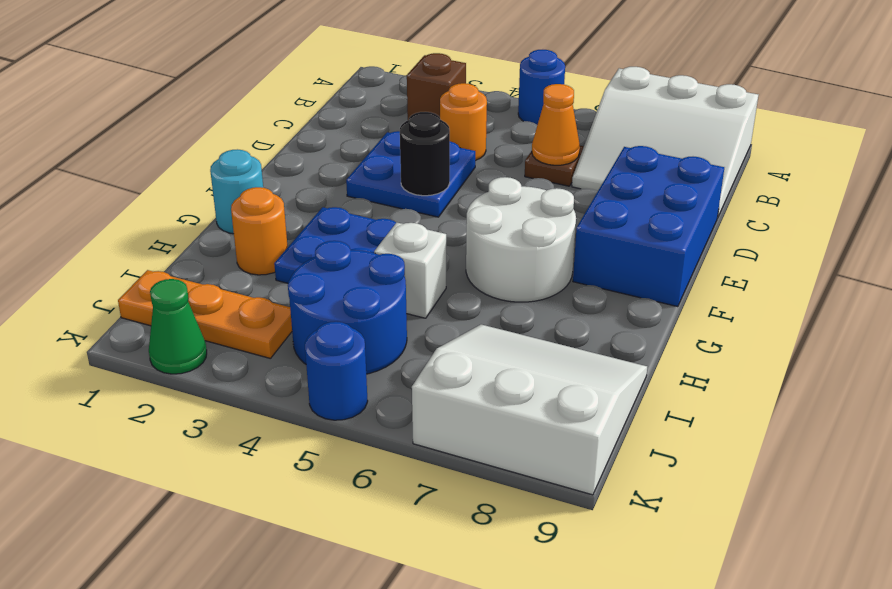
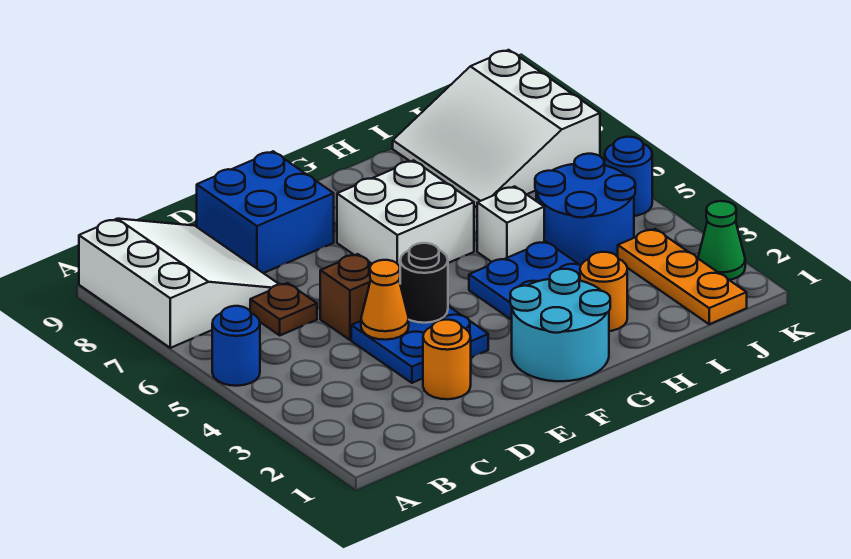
brown 1x1 brick [407,53,466,120] -> brown 1x1 brick moved to [320,254,372,340]
orange 1x1 round brick [440,83,487,161] -> orange 1x1 round brick moved to [423,320,471,399]
orange 1x1 cone [532,84,580,165] -> orange 1x1 cone moved to [361,260,409,340]
blue 2x3 brick [573,146,724,307] -> blue 2x2 brick [197,151,334,273]
white 2x2 round brick [466,177,576,302] -> white 2x2 brick [337,160,474,281]
cyan 1x1 round brick [210,149,263,234] -> cyan 2x2 round brick [510,269,610,381]

